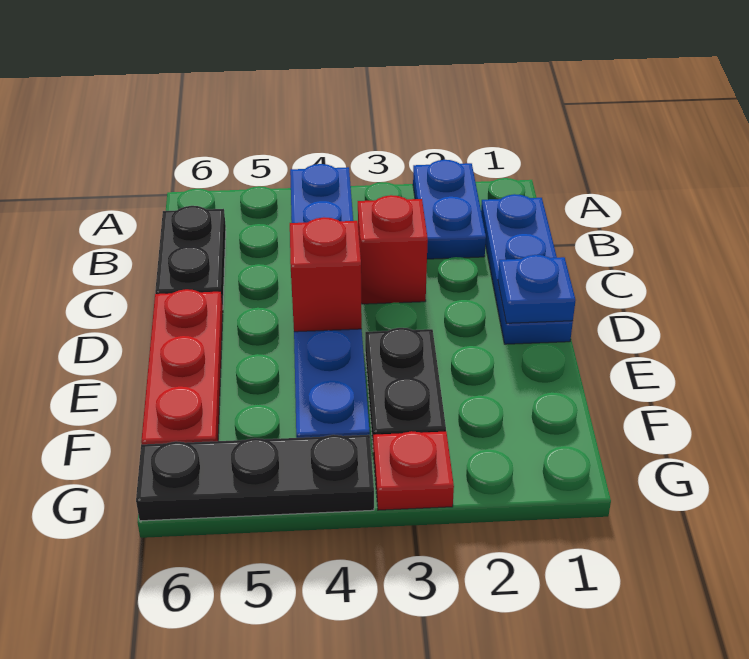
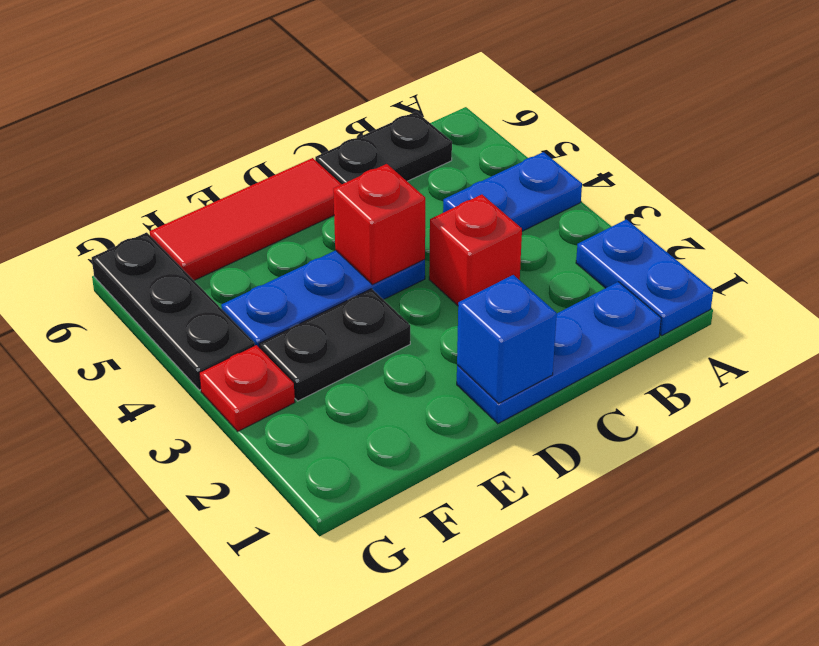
blue 1x2 plate [413,160,486,259] -> blue 1x2 plate turned to [576,219,713,335]
blue 1x1 plate [498,255,576,323] -> blue 1x1 brick [457,275,557,403]
red 1x3 plate [141,289,223,444] -> red 1x3 tile [150,158,341,280]

